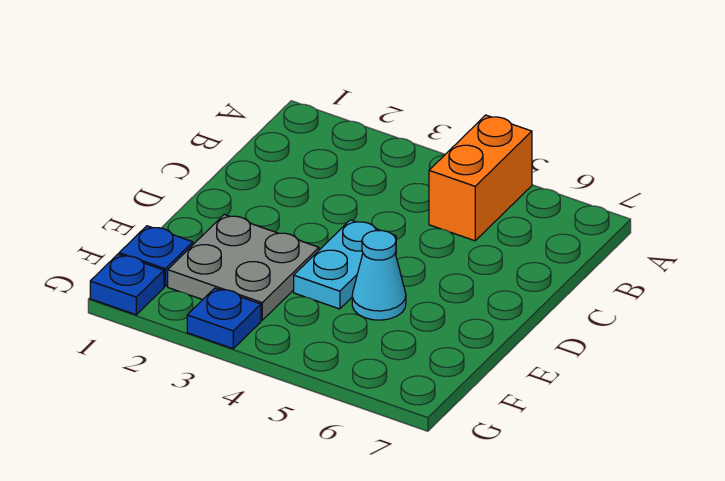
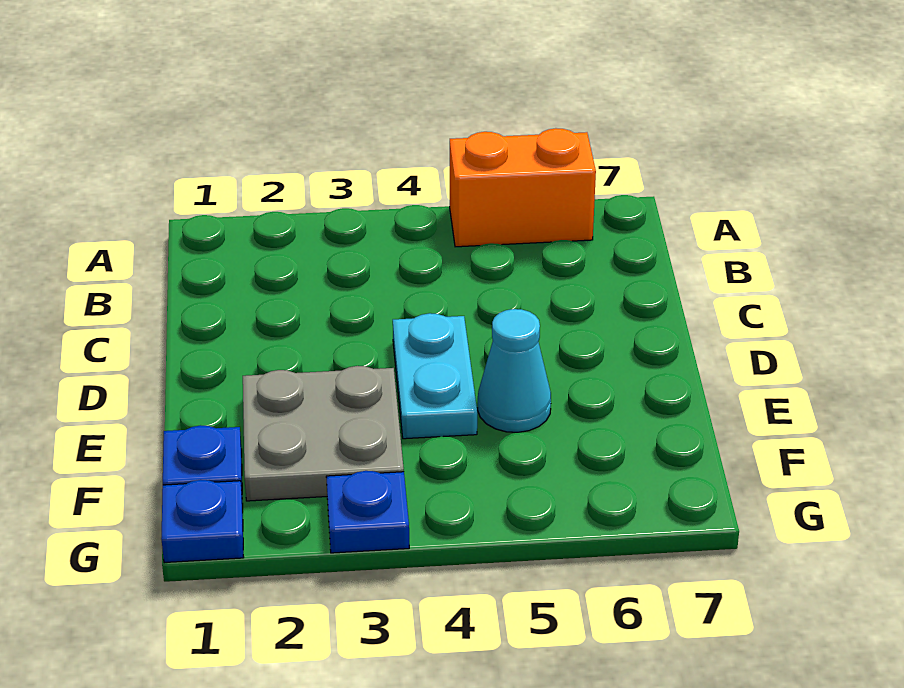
orange 1x2 brick [429,115,532,241] -> orange 1x2 brick turned to [450,128,596,247]

